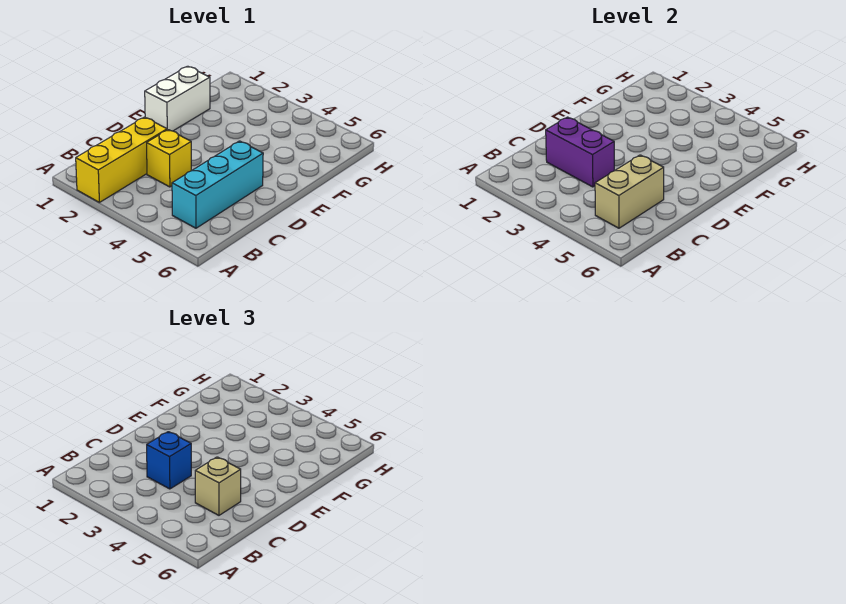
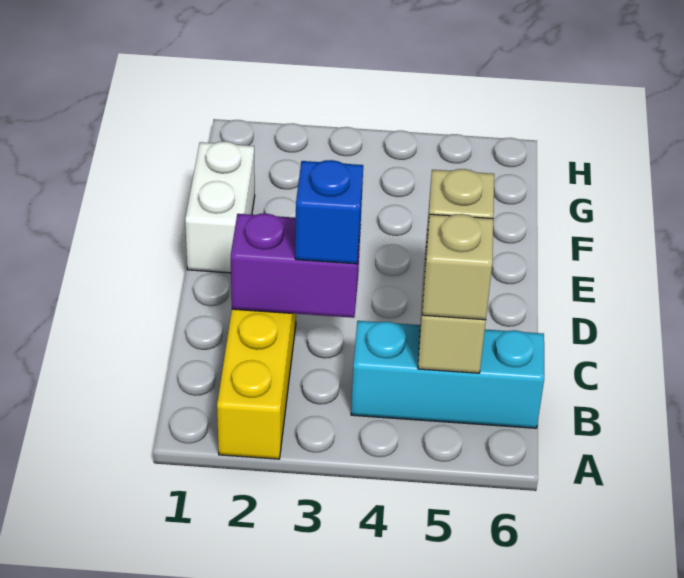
cyan 1x3 brick [172,141,263,228] -> cyan 1x3 brick turned to [351,321,544,428]
none -> tan 1x1 brick [422,214,493,320]
yellow 1x1 brick [147,130,191,187] -> none

